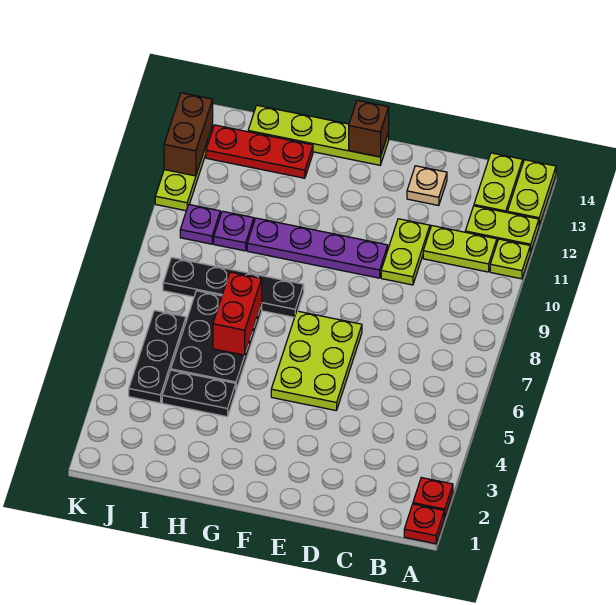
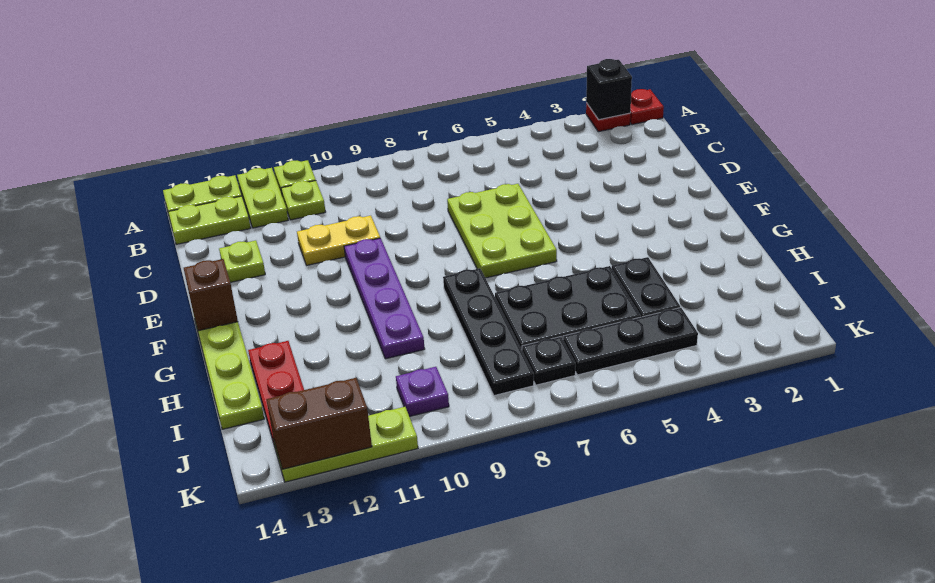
none -> black 1x1 brick [586,59,632,120]
lime 1x2 plate [423,226,497,272] -> lime 1x1 plate [281,181,325,220]
lime 1x2 plate [381,219,430,285] -> yellow 1x2 plate [297,216,380,265]
tan 1x1 plate [407,166,447,206] -> lime 1x1 plate [219,240,265,282]
lime 2x3 plate [271,311,362,410] -> lime 2x3 plate turned to [447,184,557,278]
red 1x2 brick [213,272,262,355] -> none
purple 1x1 plate [214,211,254,251] -> none
none -> black 1x1 plate [522,337,575,385]

